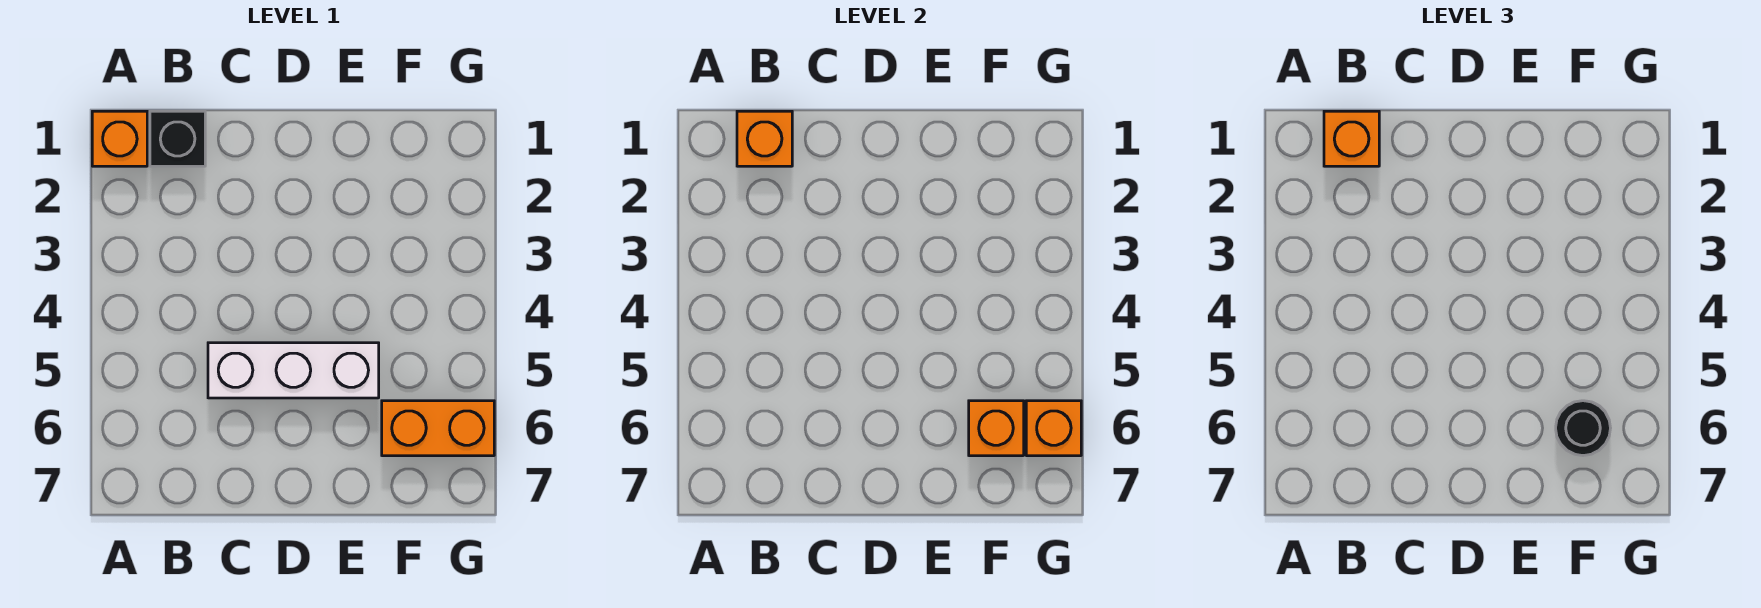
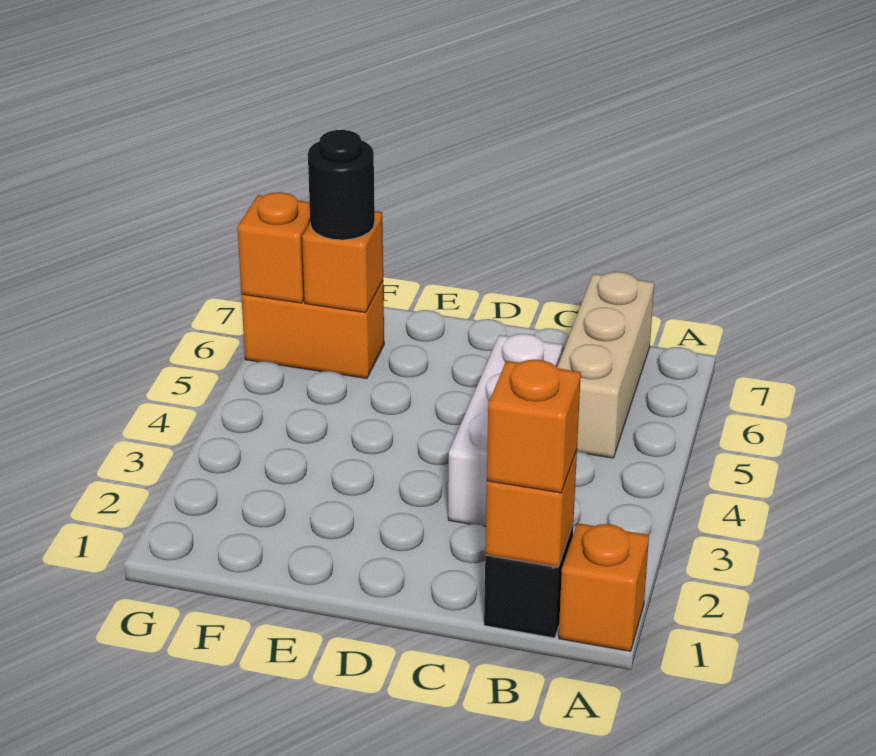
none -> tan 1x3 brick [557,272,654,458]
white 1x3 brick [208,343,379,398] -> white 1x3 brick turned to [448,334,562,527]

